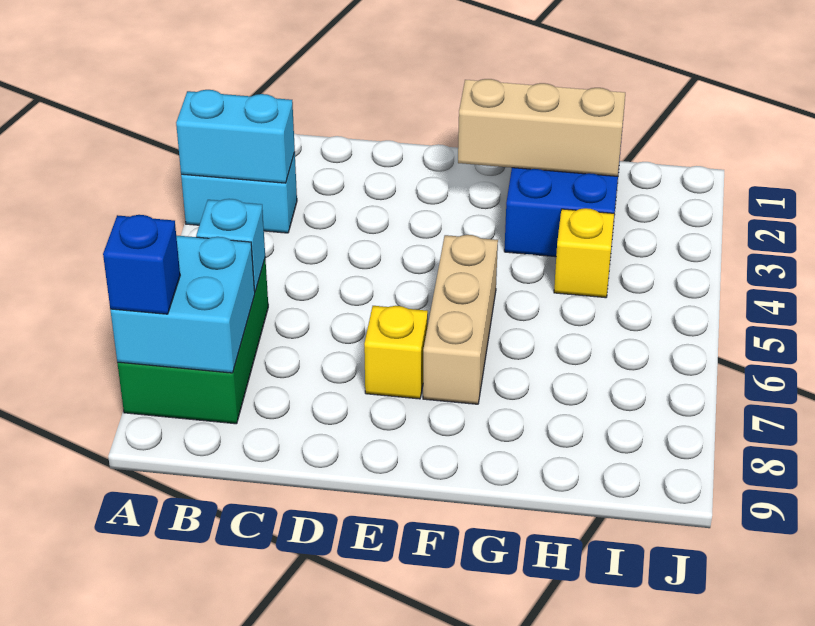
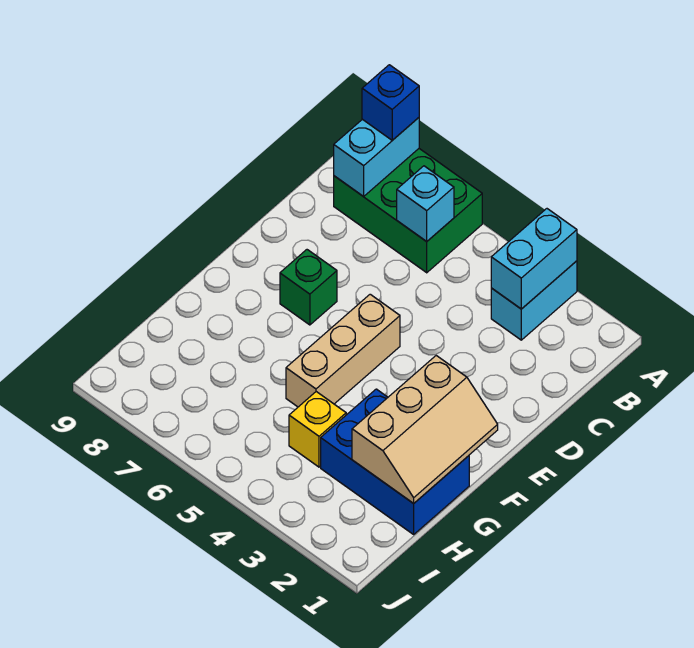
cyan 2x2 brick [110,235,255,373] -> cyan 1x2 brick [334,118,419,197]
yellow 1x1 brick [364,306,428,399] -> green 1x1 brick [280,250,337,325]
tan 1x3 brick [423,235,498,404] -> tan 1x3 brick turned to [286,294,400,407]

